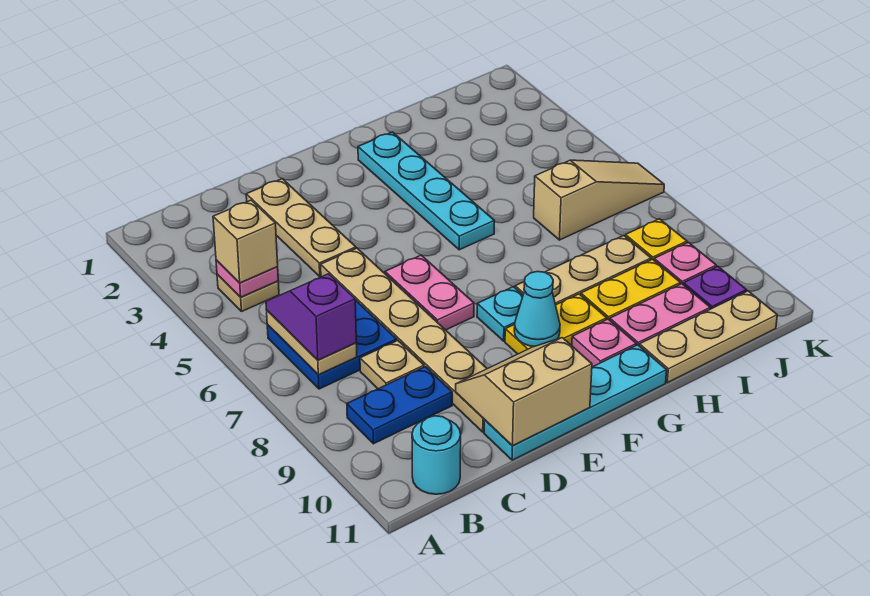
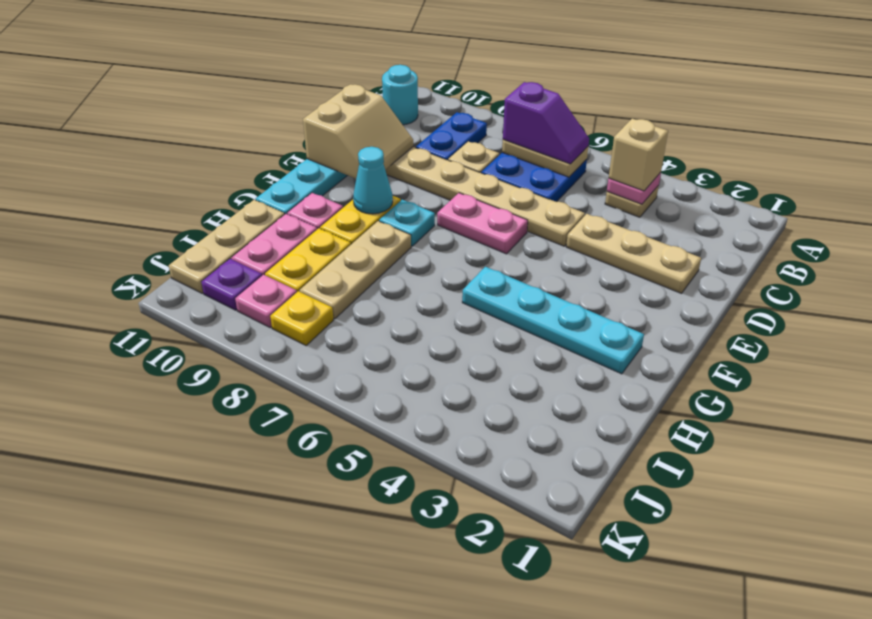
tan 1x3 slope [534,160,664,240] -> none

